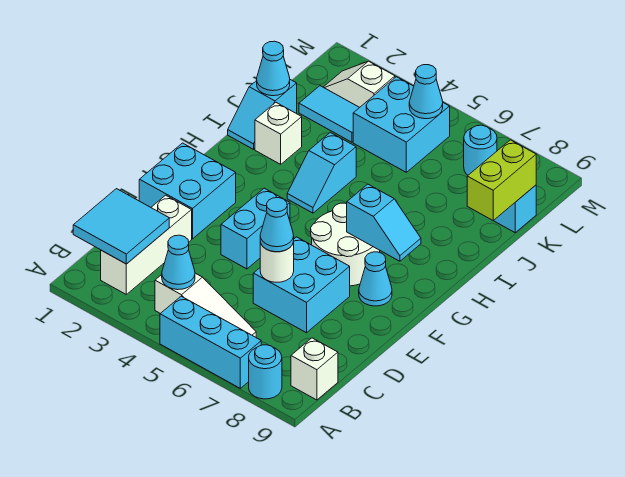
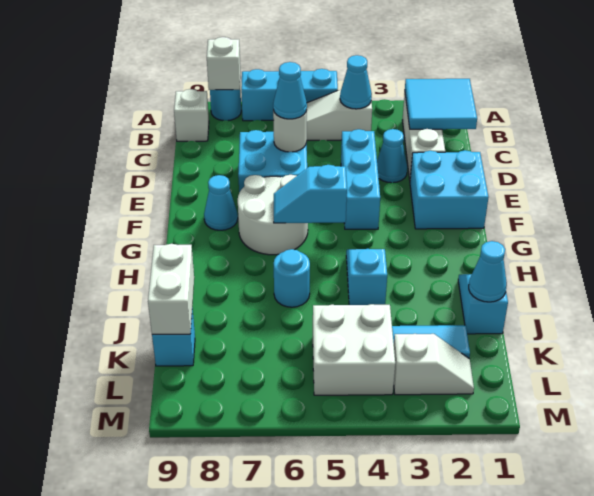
cyan 1x2 brick [221,188,290,269] -> cyan 1x3 brick [341,129,380,229]
cyan 1x2 slope [347,184,421,261] -> cyan 1x2 slope moved to [274,165,347,223]
white 1x1 brick [255,103,302,164] -> white 1x1 brick moved to [207,37,240,90]
lime 1x2 brick [467,140,536,221] -> white 1x2 brick [148,244,194,335]
cyan 2x2 brick [353,77,450,172] -> white 2x2 brick [313,304,395,395]
cyan 1x1 cone [409,65,443,119] -> cyan 1x1 cone moved to [377,129,407,183]
cyan 1x1 round brick [464,125,497,175] -> cyan 1x1 round brick moved to [274,249,310,307]

